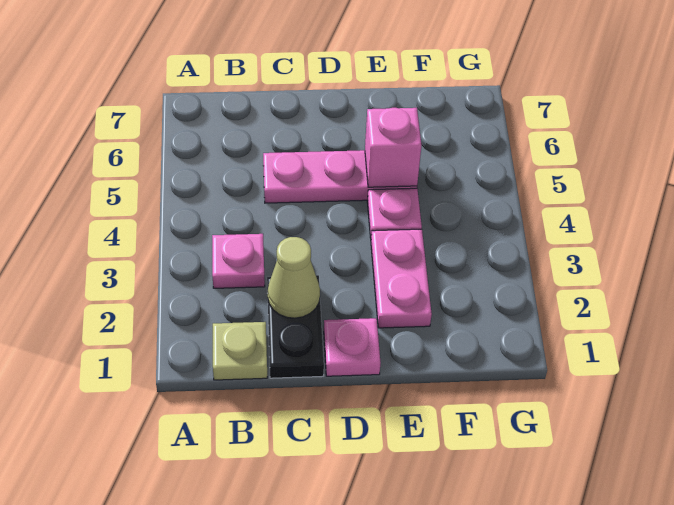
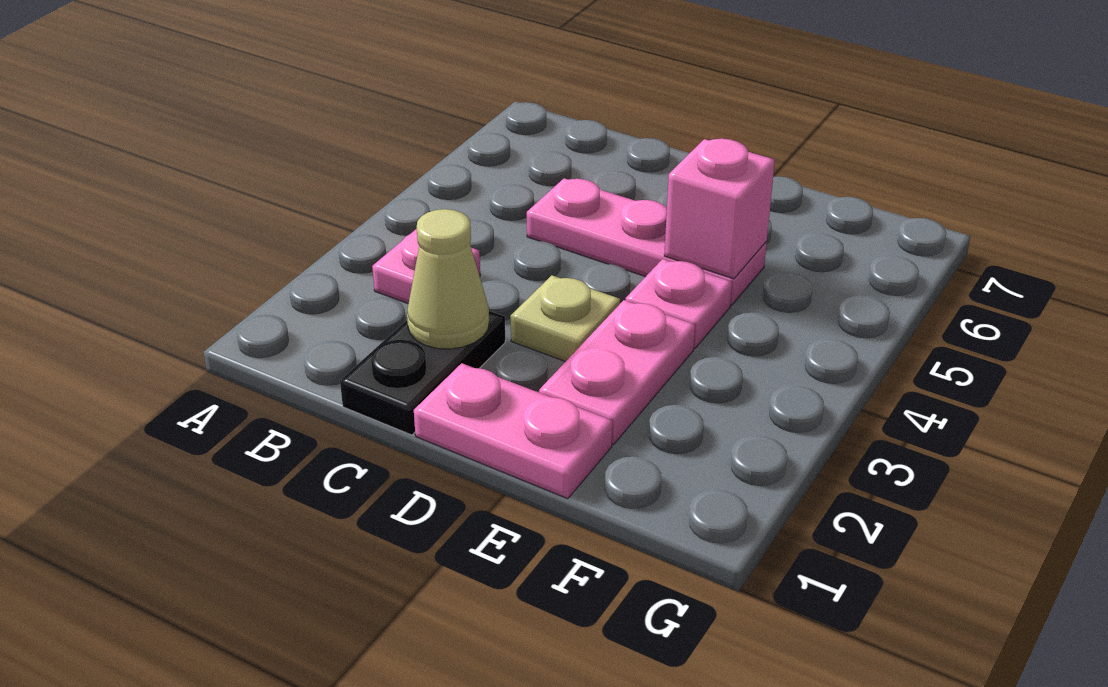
tan 1x1 plate [213,322,267,380] -> tan 1x1 plate moved to [510,275,620,362]
pink 1x1 plate [324,318,381,376] -> pink 1x2 plate [414,363,612,499]

